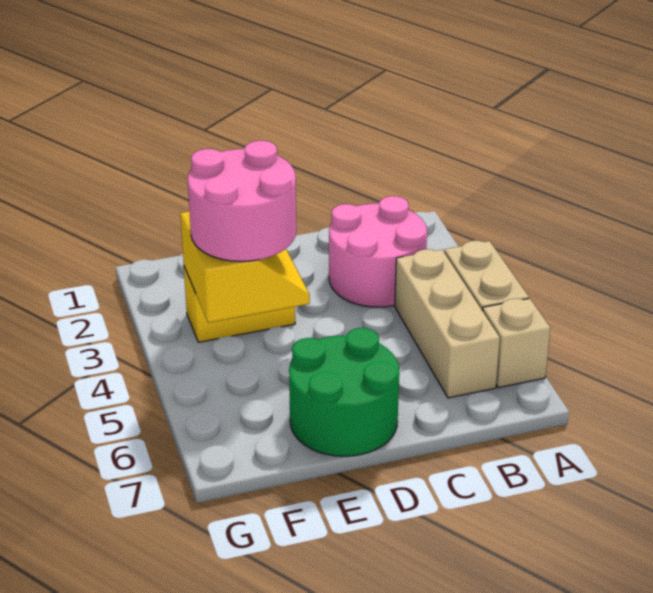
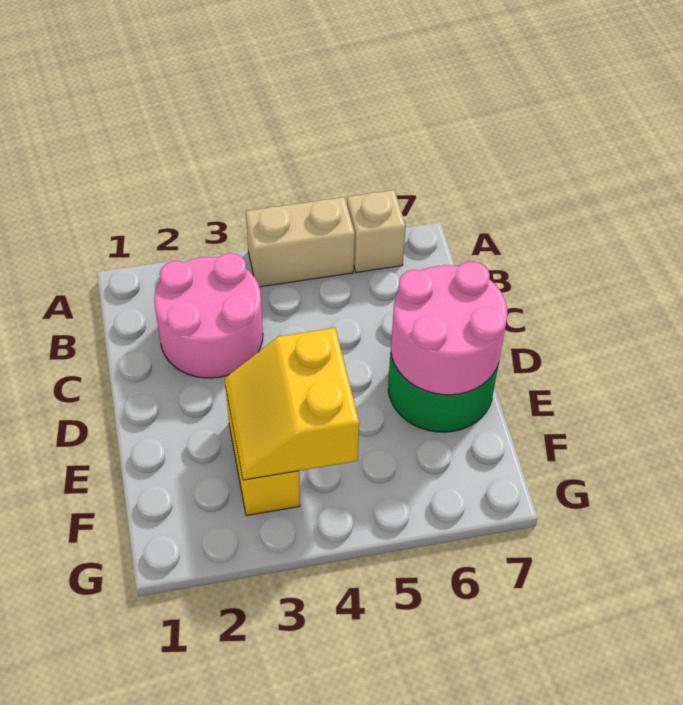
tan 1x3 brick [395,249,500,398] -> none
yellow 2x2 slope [180,211,310,323] -> yellow 2x2 slope turned to [225,328,359,480]
pink 2x2 round brick [188,141,296,262] -> pink 2x2 round brick moved to [391,262,508,395]

